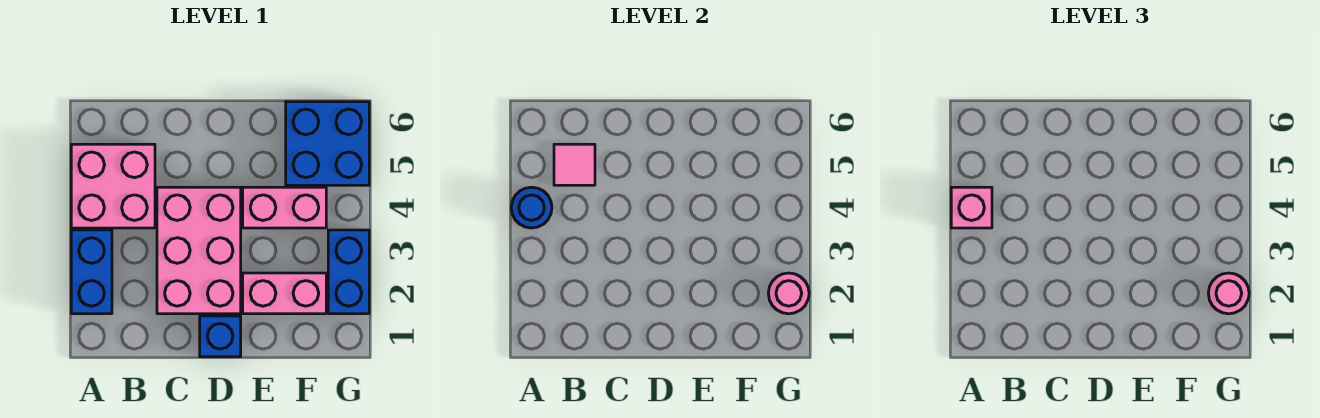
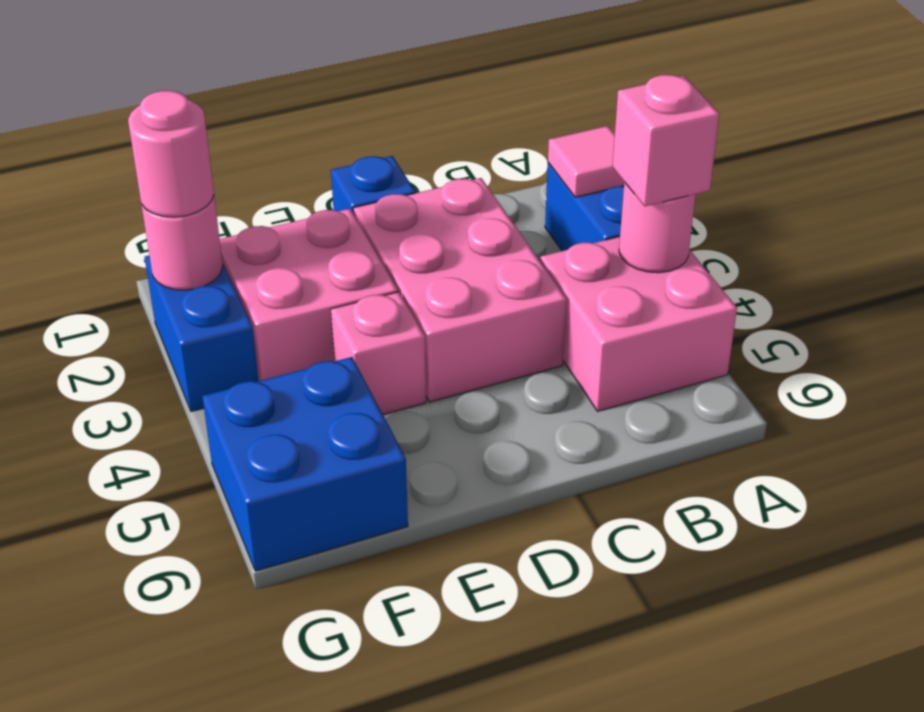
blue 1x1 round brick [511,187,552,228] -> pink 1x1 round brick [619,182,696,273]
pink 1x1 tile [554,144,595,185] -> pink 1x1 tile moved to [548,126,624,197]
pink 1x2 brick [243,273,326,314] -> pink 2x2 brick [220,209,398,381]
pink 1x2 brick [243,187,326,228] -> pink 1x1 brick [331,292,426,415]

